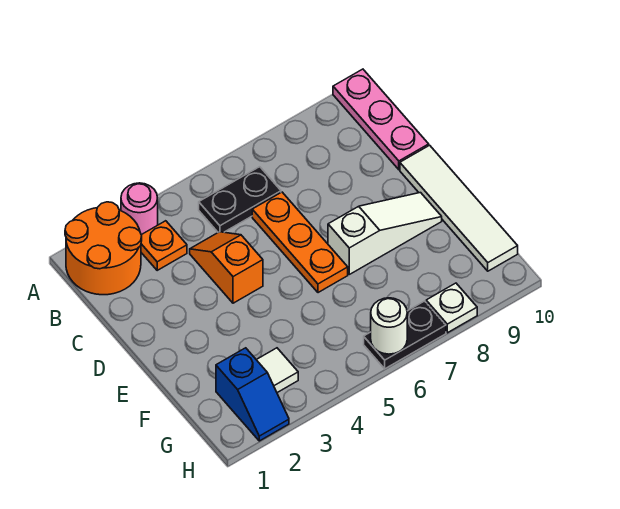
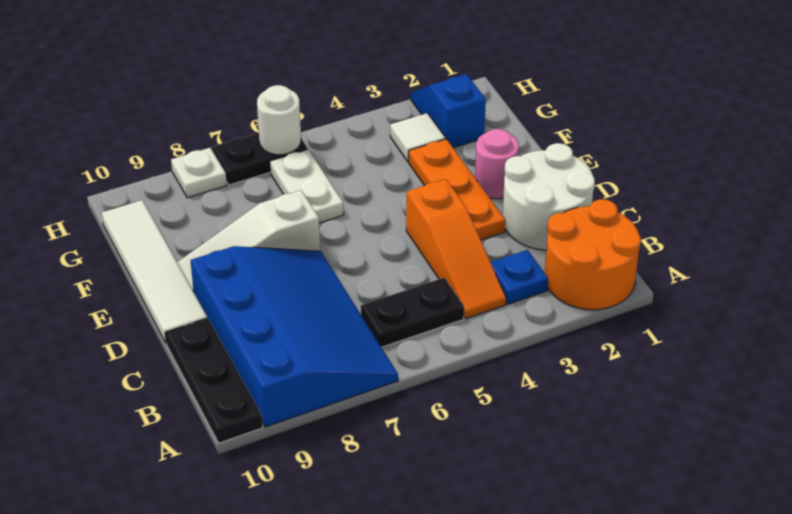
pink 1x1 round brick [121,183,158,235] -> pink 1x1 round brick moved to [475,129,519,199]
none -> blue 3x4 slope [191,246,398,427]
pink 1x3 plate [333,69,429,169] -> black 1x3 plate [165,318,263,443]
orange 1x1 plate [141,221,187,270] -> blue 1x1 plate [491,250,548,304]
none -> white 2x2 round brick [503,143,595,250]
orange 1x2 slope [190,232,263,303] -> orange 1x3 slope [406,179,506,318]
orange 1x3 plate [252,192,348,293] -> orange 1x3 plate moved to [409,139,505,240]
none -> white 1x2 plate [270,149,344,223]

